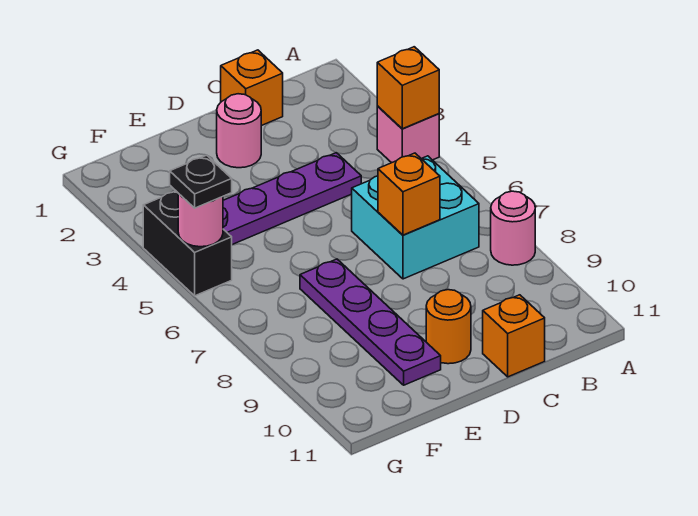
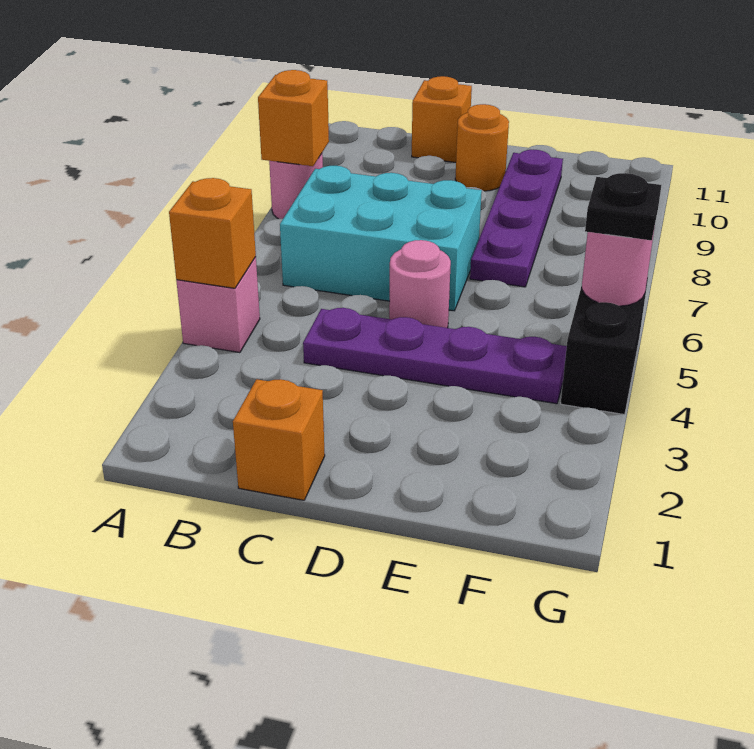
cyan 2x2 brick [352,156,479,279] -> cyan 2x3 brick [280,166,482,311]
orange 1x1 brick [378,153,440,235] -> orange 1x1 brick moved to [258,70,329,166]
pink 1x1 round brick [217,94,261,168] -> pink 1x1 round brick moved to [389,240,451,328]

